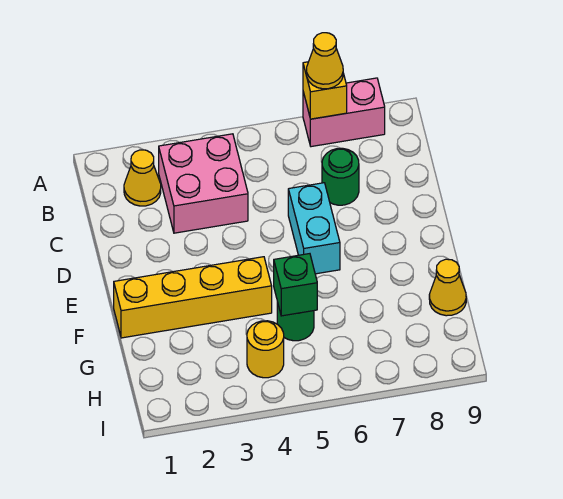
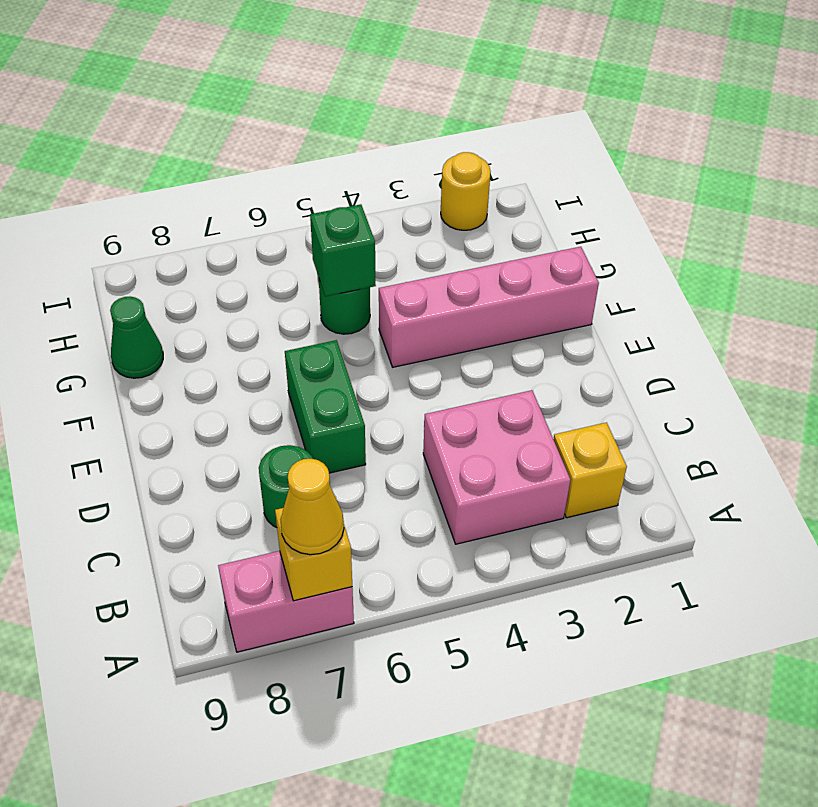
yellow 1x1 cone [124,150,161,206] -> yellow 1x1 brick [553,423,627,518]
cyan 1x2 brick [288,183,340,274] -> green 1x2 brick [285,340,366,473]
yellow 1x4 brick [114,257,272,338] -> pink 1x4 brick [379,247,599,367]
yellow 1x1 cone [429,259,466,316] -> green 1x1 cone [110,297,163,378]
yellow 1x1 round brick [247,321,284,378] -> yellow 1x1 round brick moved to [441,152,491,230]

